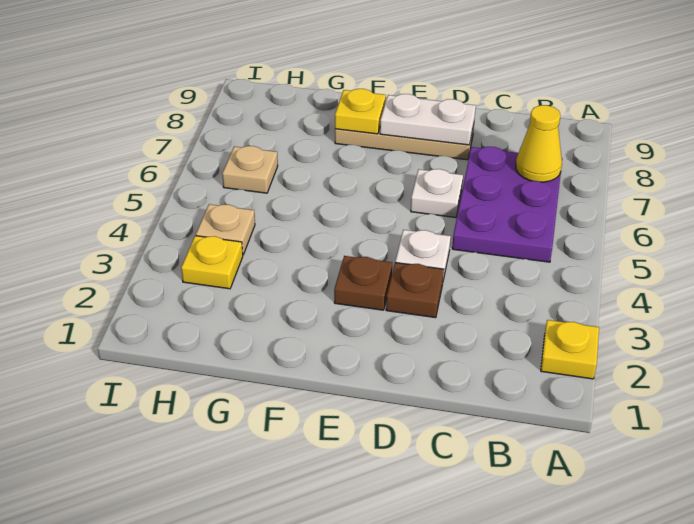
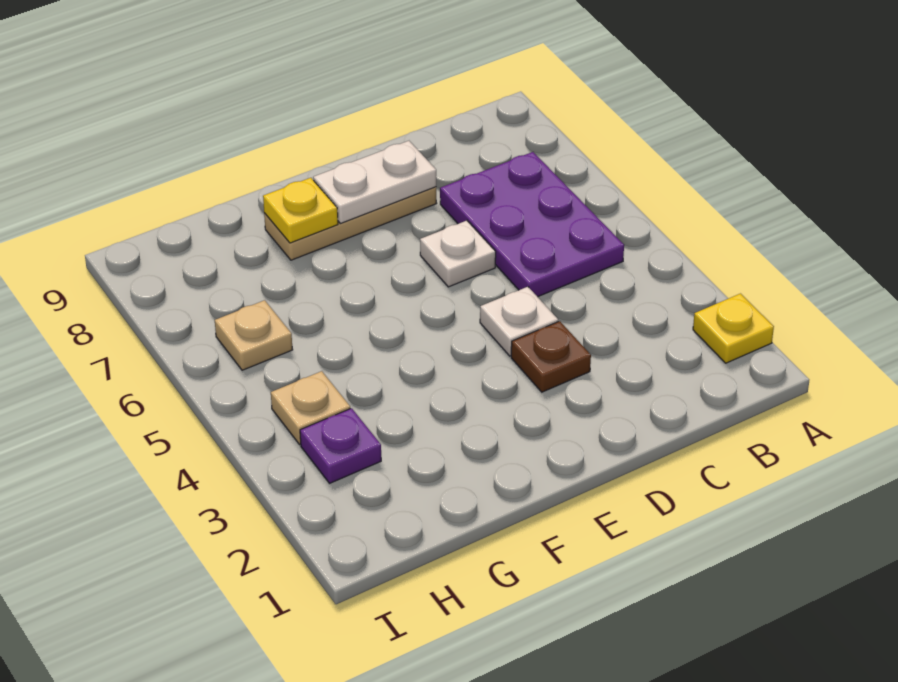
yellow 1x1 cone [516,105,562,182] -> none
brown 1x1 plate [334,256,392,310] -> none
yellow 1x1 plate [181,236,243,289] -> purple 1x1 plate [300,408,381,483]

